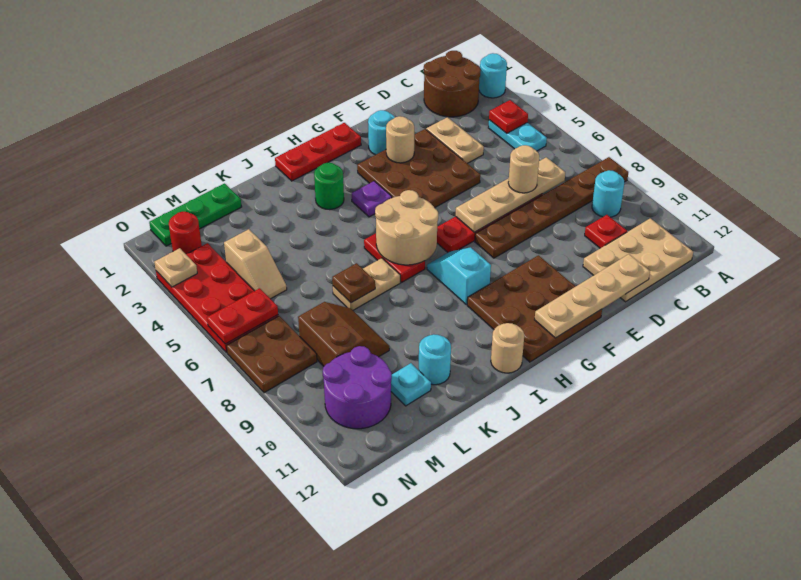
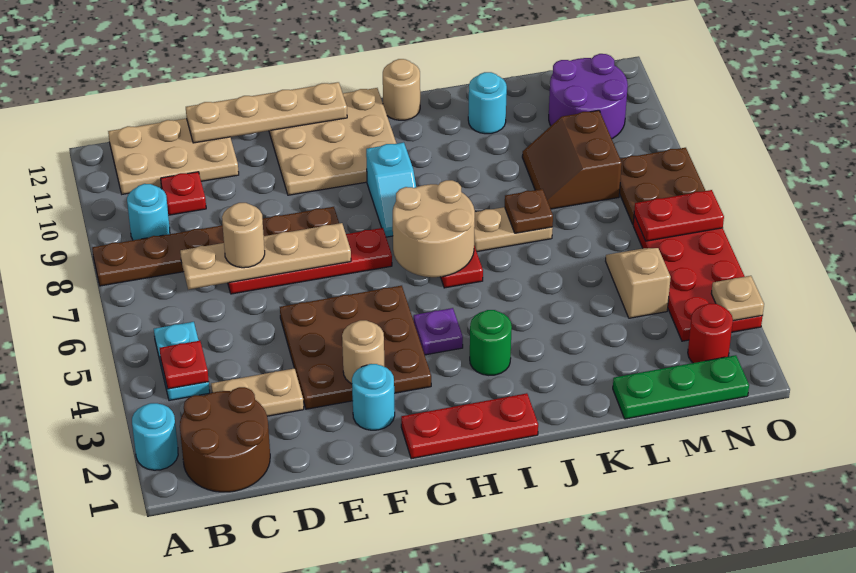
tan 1x2 plate [426,117,484,163] -> tan 1x2 plate turned to [211,368,304,416]
brown 3x3 plate [467,255,602,362] -> tan 3x3 plate [269,88,397,195]
cyan 1x1 plate [391,363,431,406] -> none

